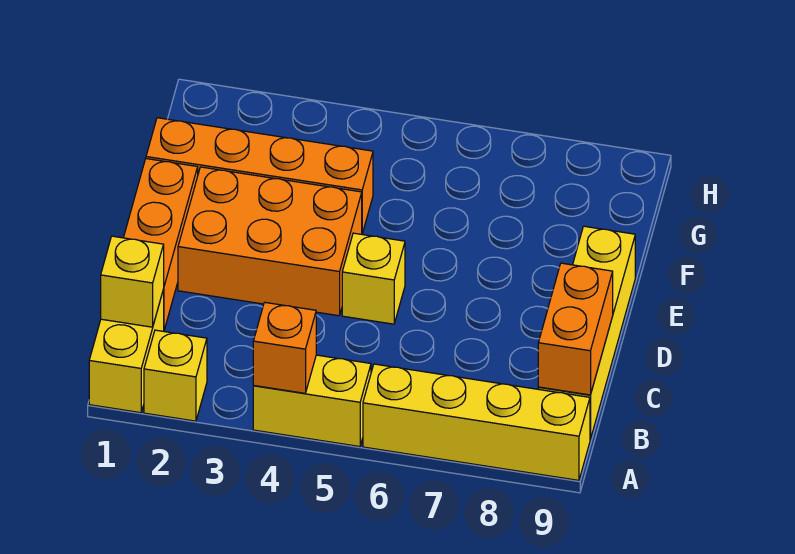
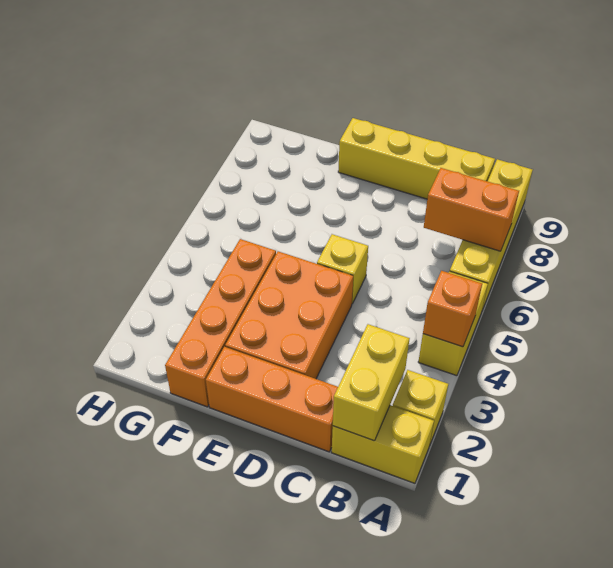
yellow 1x1 brick [101,236,164,327] -> yellow 1x2 brick [333,324,410,441]
orange 1x2 brick [538,263,613,395] -> orange 1x2 brick moved to [424,168,519,251]

